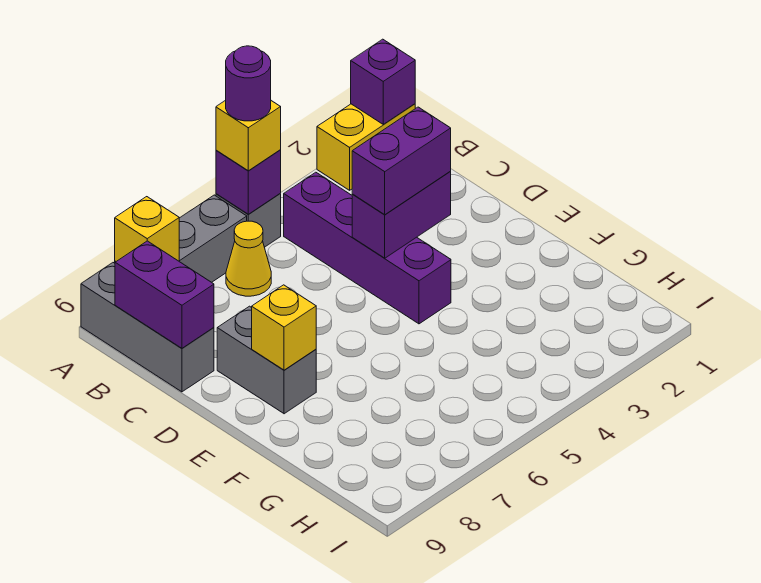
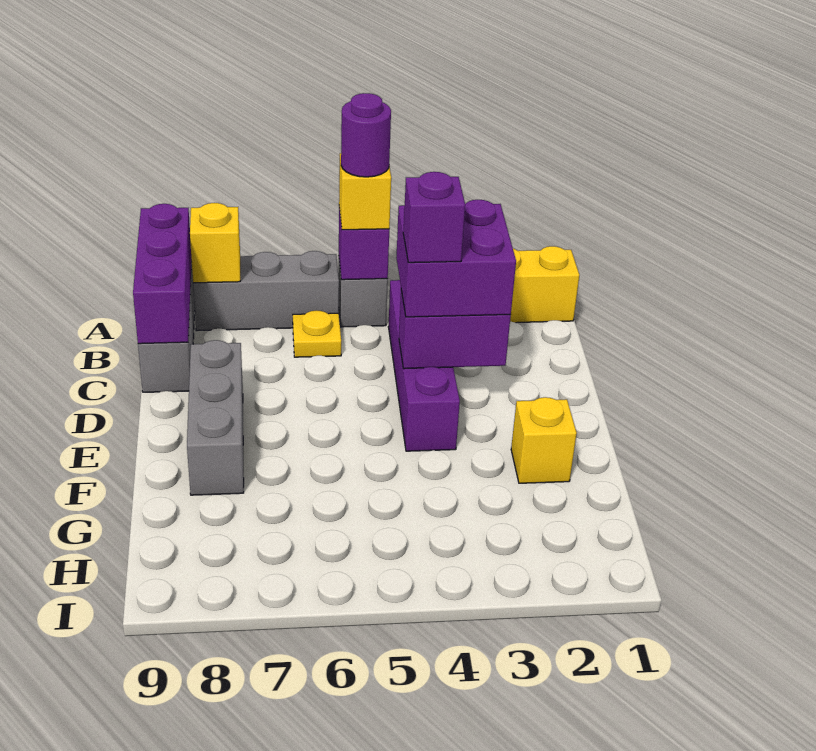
purple 1x1 brick [351,39,415,125] -> purple 1x1 brick moved to [403,172,465,263]
yellow 1x1 cone [226,221,271,296] -> yellow 1x1 plate [293,310,341,357]
purple 1x2 brick [115,241,214,348] -> purple 1x3 brick [133,204,192,344]
purple 1x2 brick [352,107,451,215] -> purple 2x2 brick [396,200,516,317]
grey 1x2 brick [217,306,316,414] -> grey 1x3 brick [187,340,244,495]
yellow 1x1 brick [252,285,316,370] -> yellow 1x1 brick moved to [511,397,577,483]

